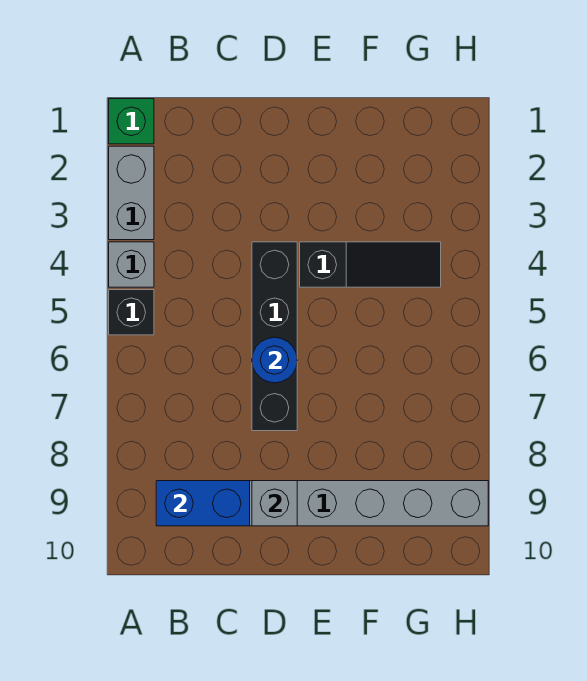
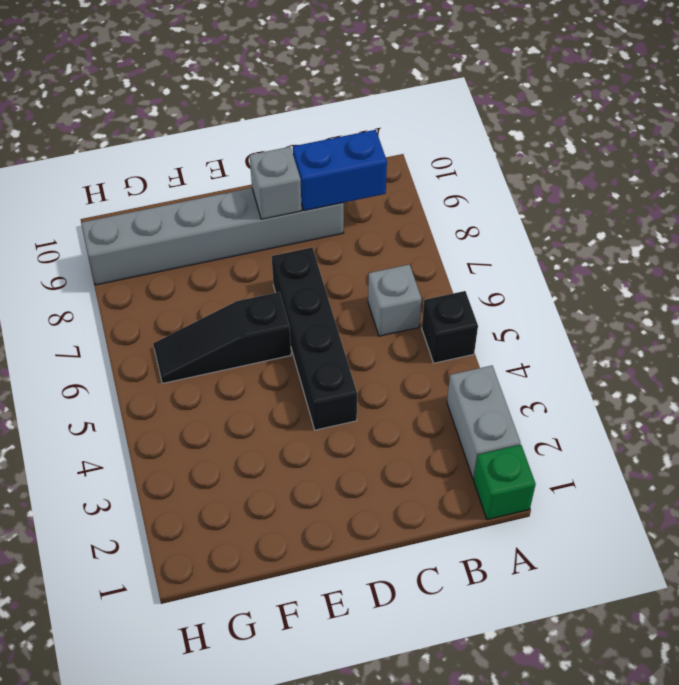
grey 1x1 brick [109,242,154,287] -> grey 1x1 brick moved to [368,264,421,336]
blue 1x1 round brick [252,337,297,383] -> none
black 1x3 slope [300,242,441,287] -> black 1x3 slope moved to [153,292,291,383]

